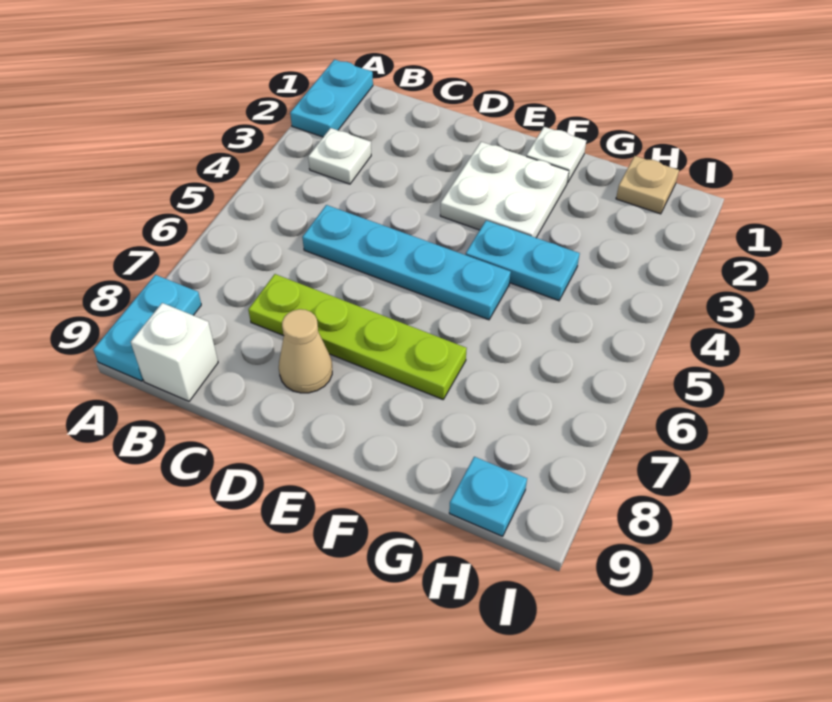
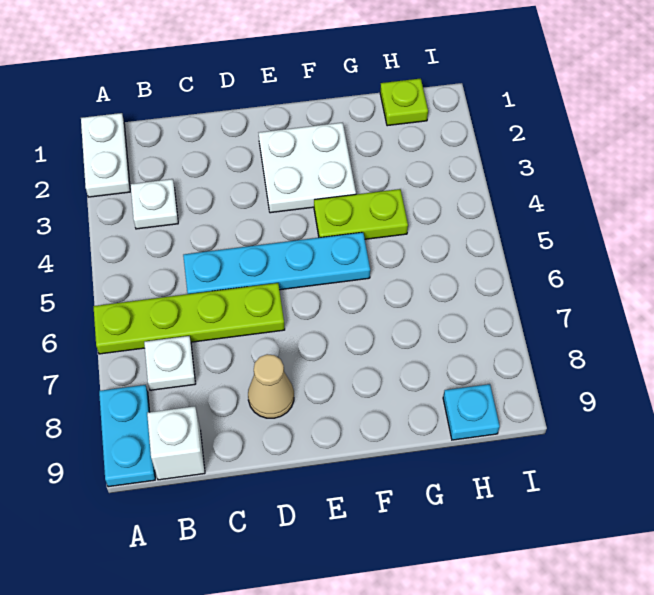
cyan 1x2 plate [290,60,373,137] -> white 1x2 plate [81,113,130,197]
lime 1x4 plate [248,274,467,399] -> lime 1x4 plate moved to [93,283,285,354]
white 1x1 plate [526,127,586,183] -> white 1x1 plate moved to [144,336,195,390]
cyan 1x2 plate [466,221,580,301] -> lime 1x2 plate [314,189,408,239]
tan 1x1 plate [616,156,679,214] -> lime 1x1 plate [380,78,428,126]

